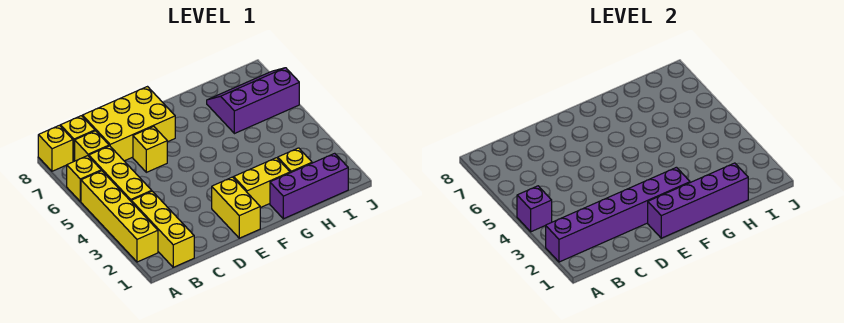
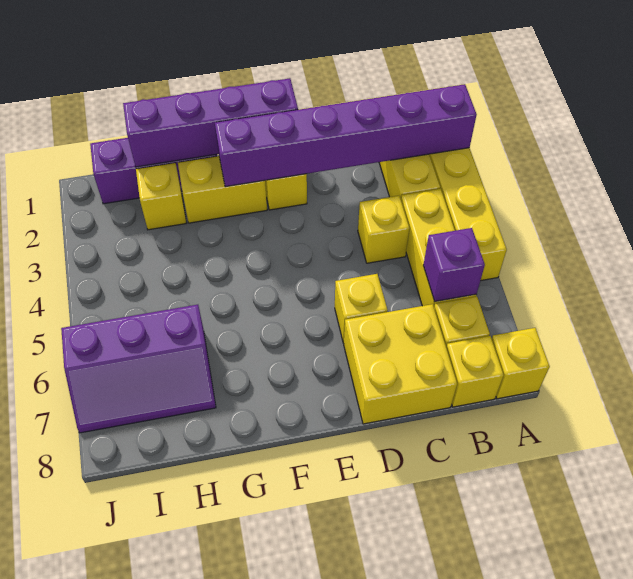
purple 1x1 brick [517,186,552,232] -> purple 1x1 brick moved to [423,228,485,301]
yellow 1x1 brick [67,156,101,202] -> yellow 1x1 brick moved to [358,196,409,263]
yellow 2x3 brick [82,87,175,161] -> yellow 2x2 brick [344,304,457,424]

